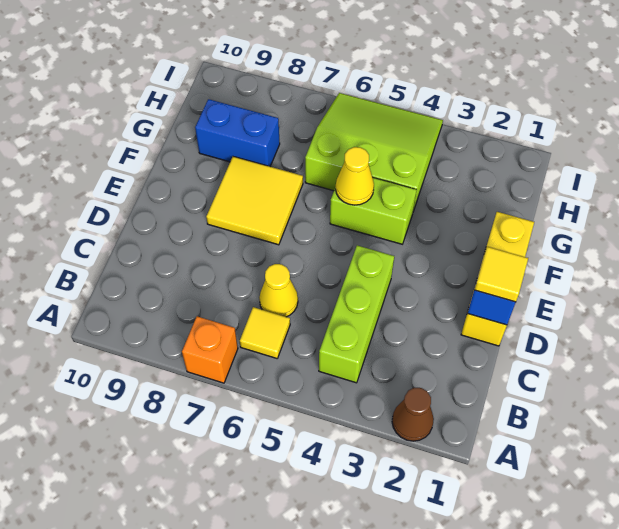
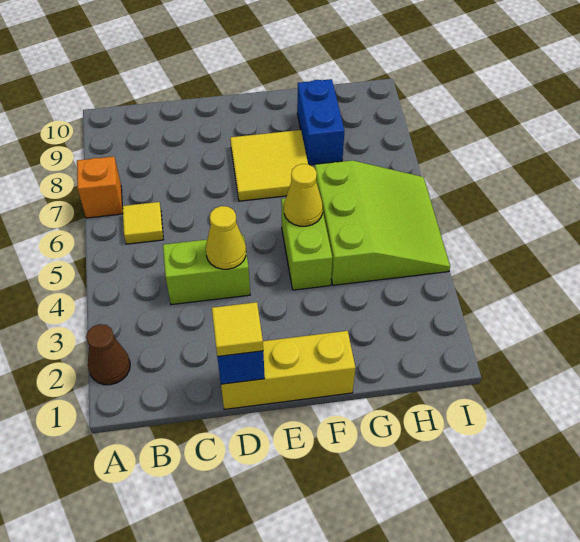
lime 1x3 brick [319,245,394,383] -> lime 1x2 brick [163,235,250,305]
yellow 1x1 cone [259,264,298,317] -> yellow 1x1 cone moved to [206,206,246,269]

